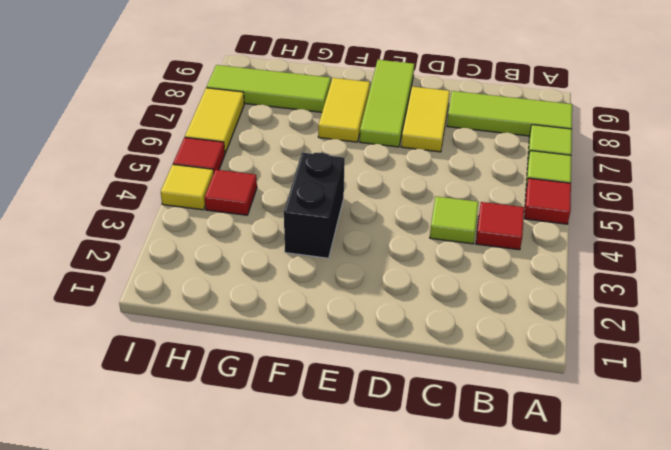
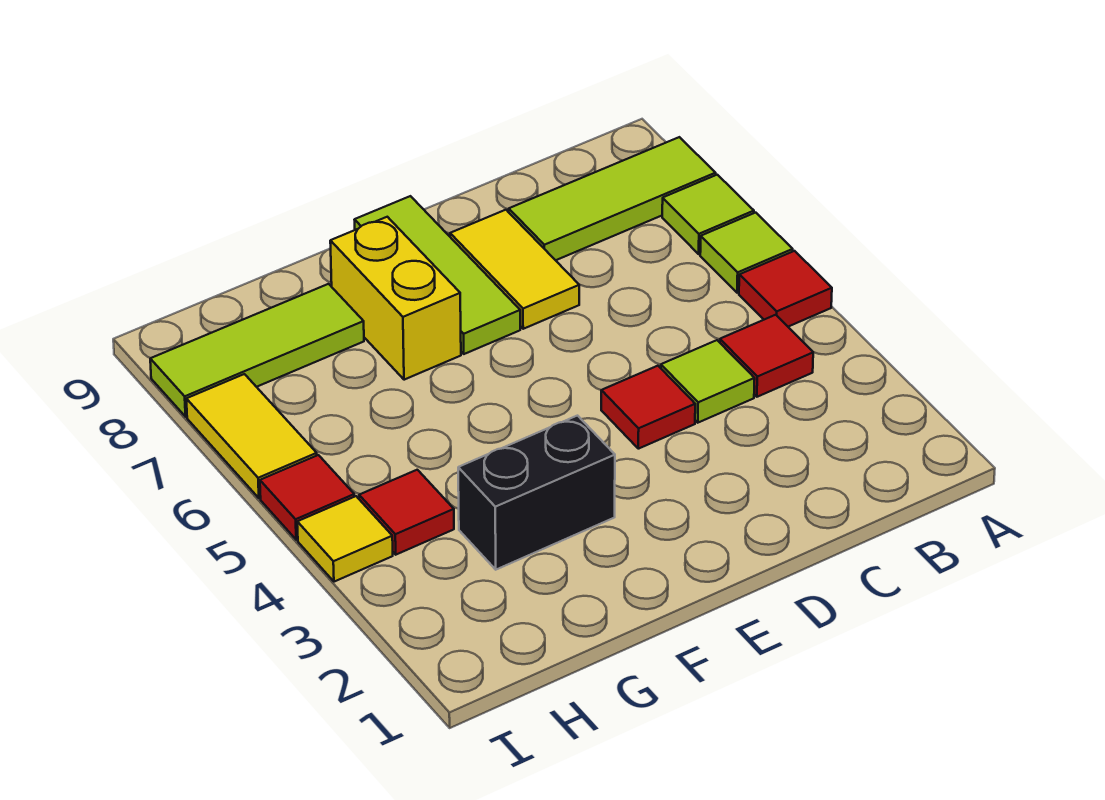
none -> red 1x1 tile [601,366,695,449]
black 1x2 brick [284,152,345,258] -> black 1x2 brick turned to [458,416,615,570]
yellow 1x2 tile [318,78,370,142] -> yellow 1x2 brick [330,217,461,380]

